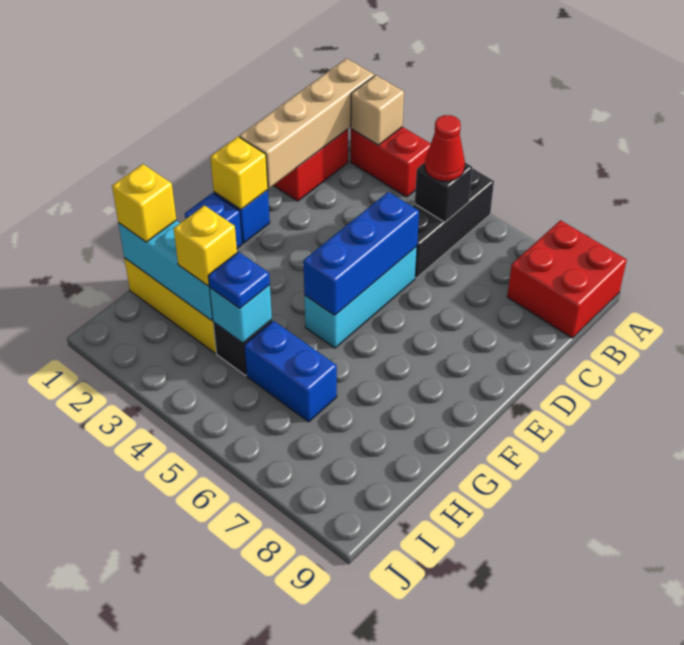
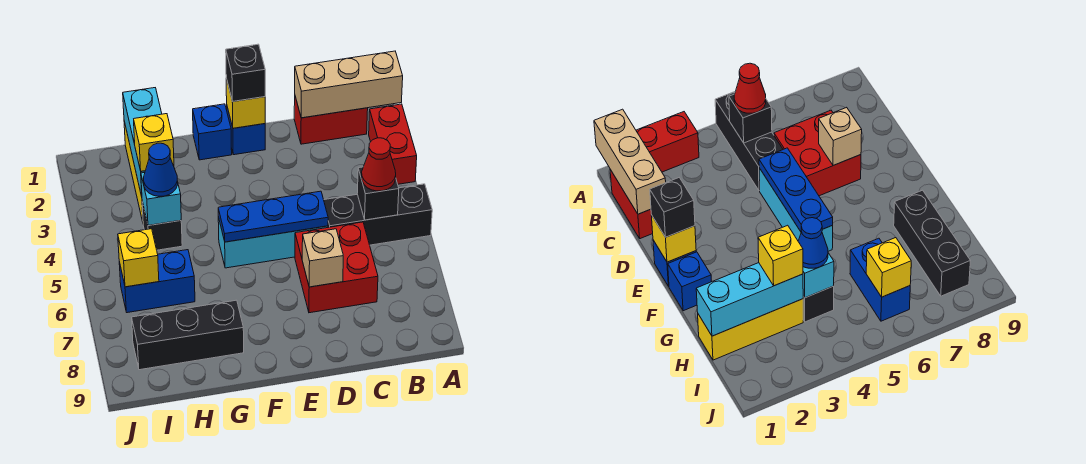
tan 1x4 brick [239,58,374,188] -> tan 1x3 brick [295,51,403,118]
tan 1x1 brick [351,75,404,145] -> tan 1x1 brick moved to [302,229,343,287]
red 2x2 brick [507,220,627,338] -> red 2x2 brick moved to [295,222,378,313]
blue 1x3 brick [303,192,419,315] -> blue 1x3 plate [218,191,328,242]
none -> black 1x1 brick [226,44,265,102]
none -> black 1x3 brick [132,300,244,370]
yellow 1x1 brick [112,164,176,242] -> yellow 1x1 brick moved to [118,229,159,287]
blue 1x1 plate [208,252,270,308] -> blue 1x1 cone [144,143,178,196]
blue 1x2 brick [244,321,337,422] -> blue 1x2 brick turned to [119,250,195,313]

